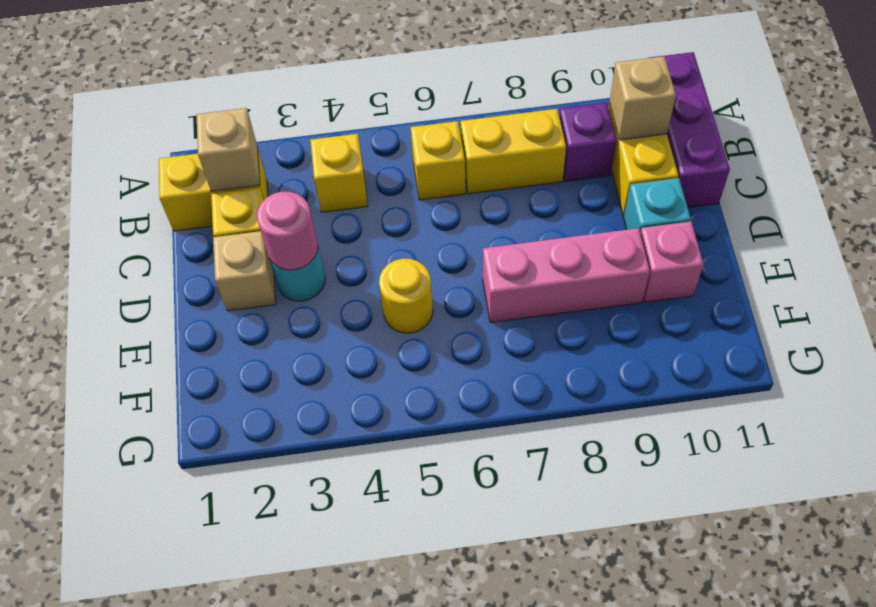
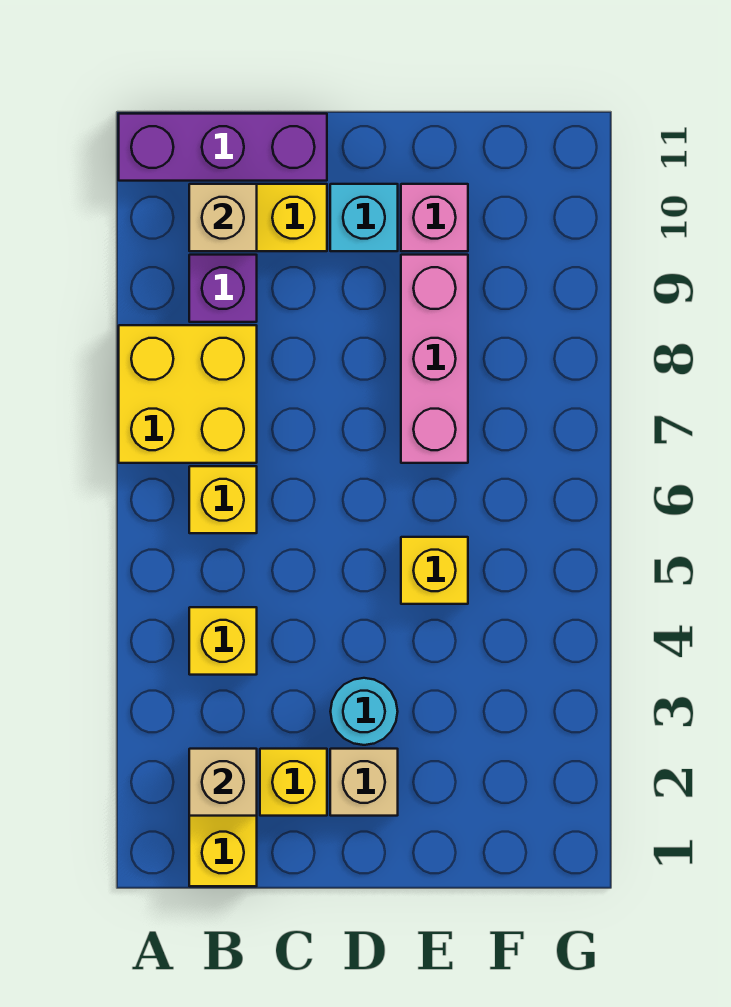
yellow 1x2 brick [461,109,566,194] -> yellow 2x2 brick [119,325,257,463]
pink 1x1 round brick [257,192,318,270] -> none
yellow 1x1 round brick [379,259,433,333] -> yellow 1x1 brick [401,537,468,604]

